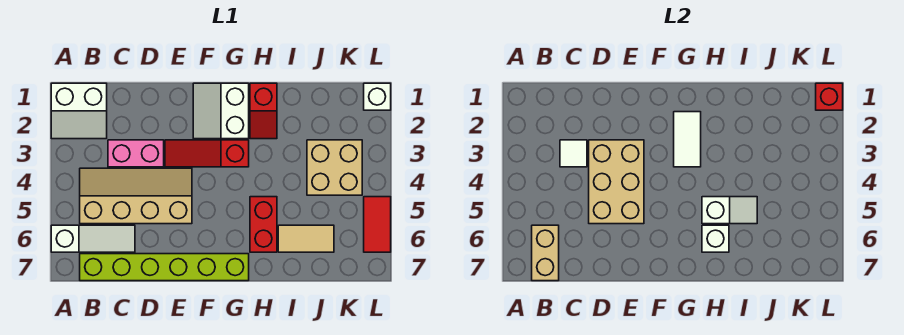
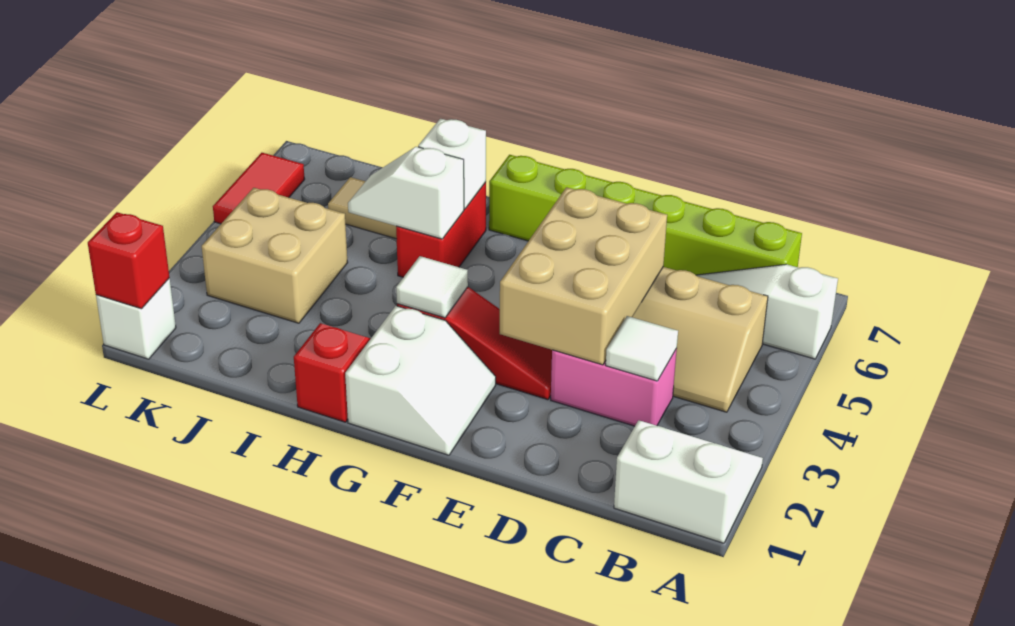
tan 1x2 brick [532,225,559,281] -> none
white 1x2 tile [674,112,701,167] -> white 1x1 tile [396,256,468,318]

